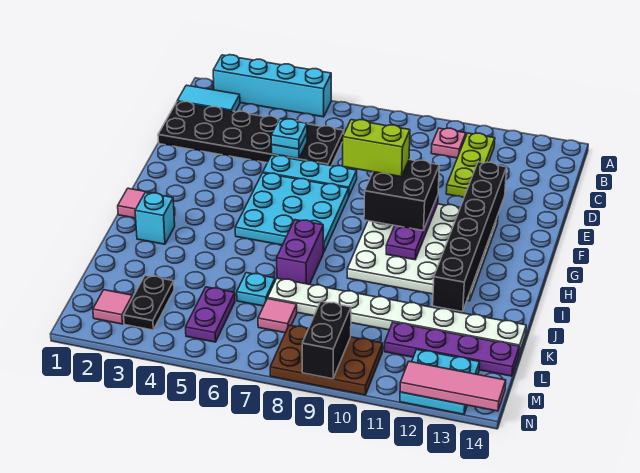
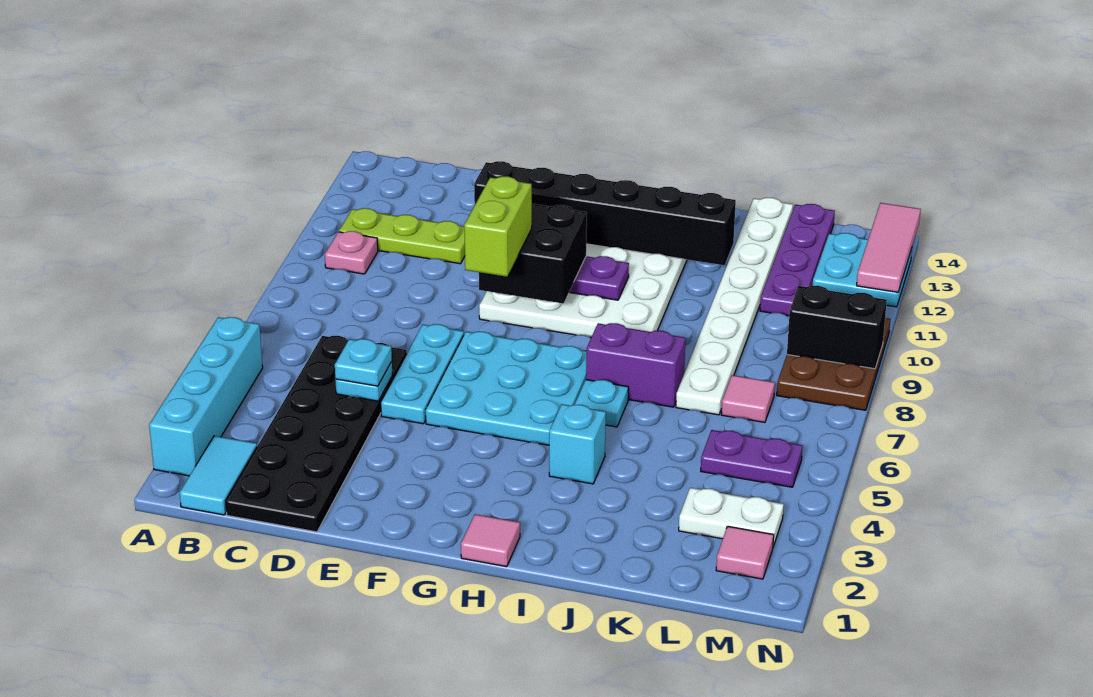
cyan 1x1 brick [135,193,175,244] -> cyan 1x1 brick moved to [549,404,606,484]
cyan 1x1 plate [237,273,275,306] -> cyan 1x1 plate moved to [575,380,628,427]
black 1x2 plate [124,275,174,330] -> white 1x2 plate [679,488,784,546]

